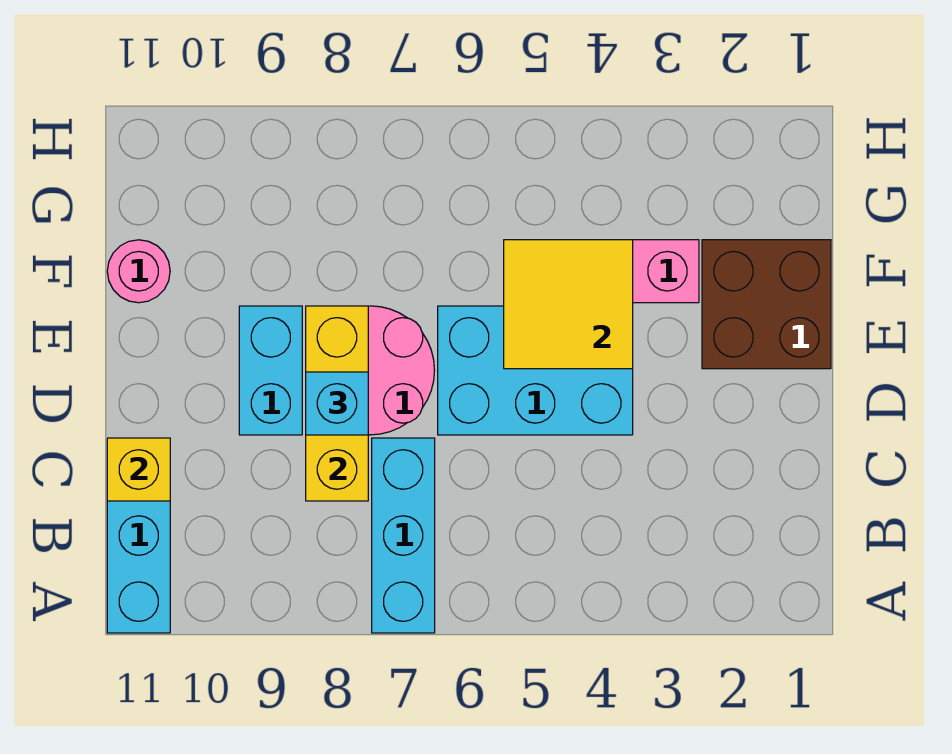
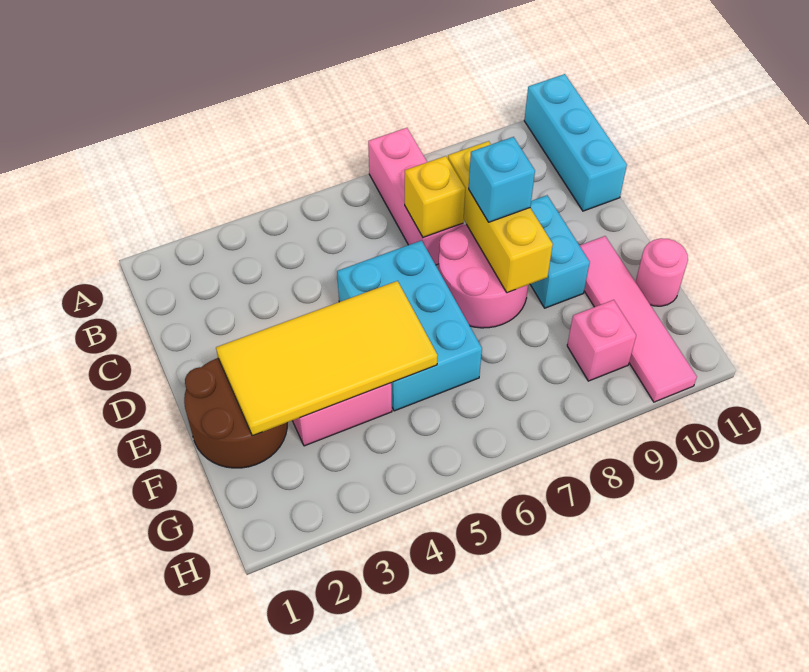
cyan 1x3 brick [372,438,435,633] -> pink 1x3 brick [368,128,463,265]
yellow 1x1 brick [107,438,170,501] -> yellow 1x1 brick moved to [405,156,465,238]
cyan 2x3 brick [438,306,633,435] -> cyan 2x3 brick turned to [337,241,482,411]
brown 2x2 brick [702,240,831,369] -> brown 2x2 round brick [184,358,287,468]
yellow 2x2 tile [504,240,633,369] -> yellow 2x4 tile [216,281,438,436]
none -> pink 1x4 tile [579,236,697,402]
none -> pink 1x1 brick [567,300,636,381]

